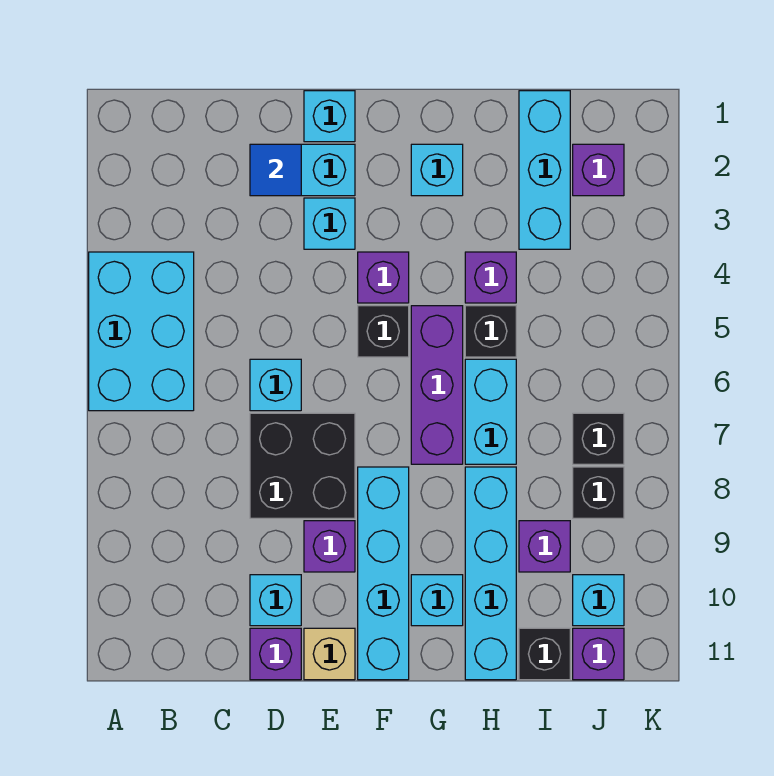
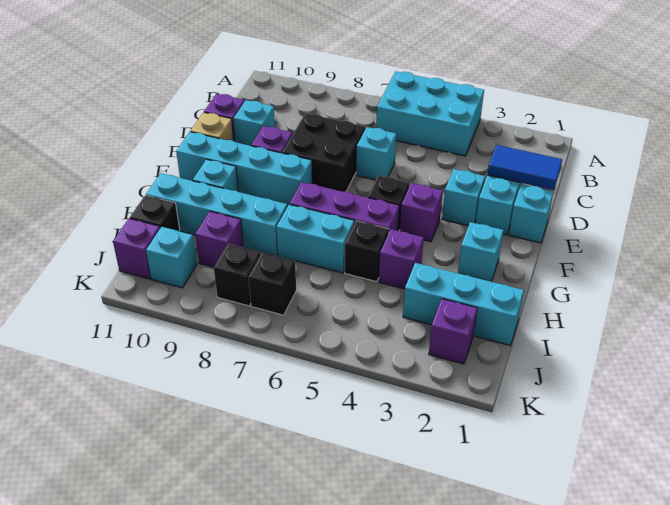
blue 1x1 tile [250,144,301,196] -> blue 1x2 tile [487,145,562,190]

